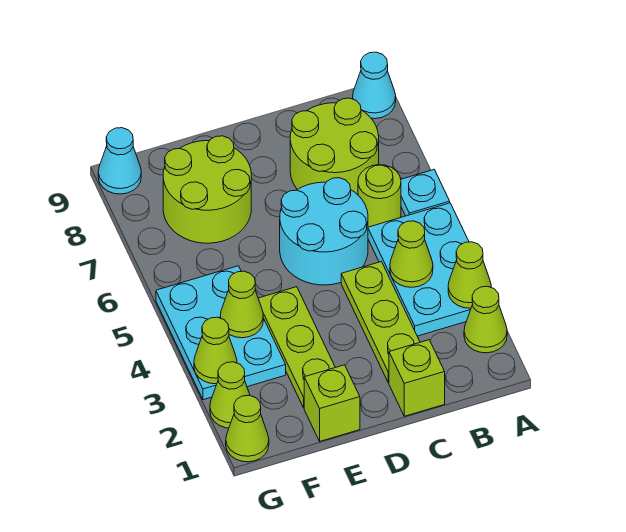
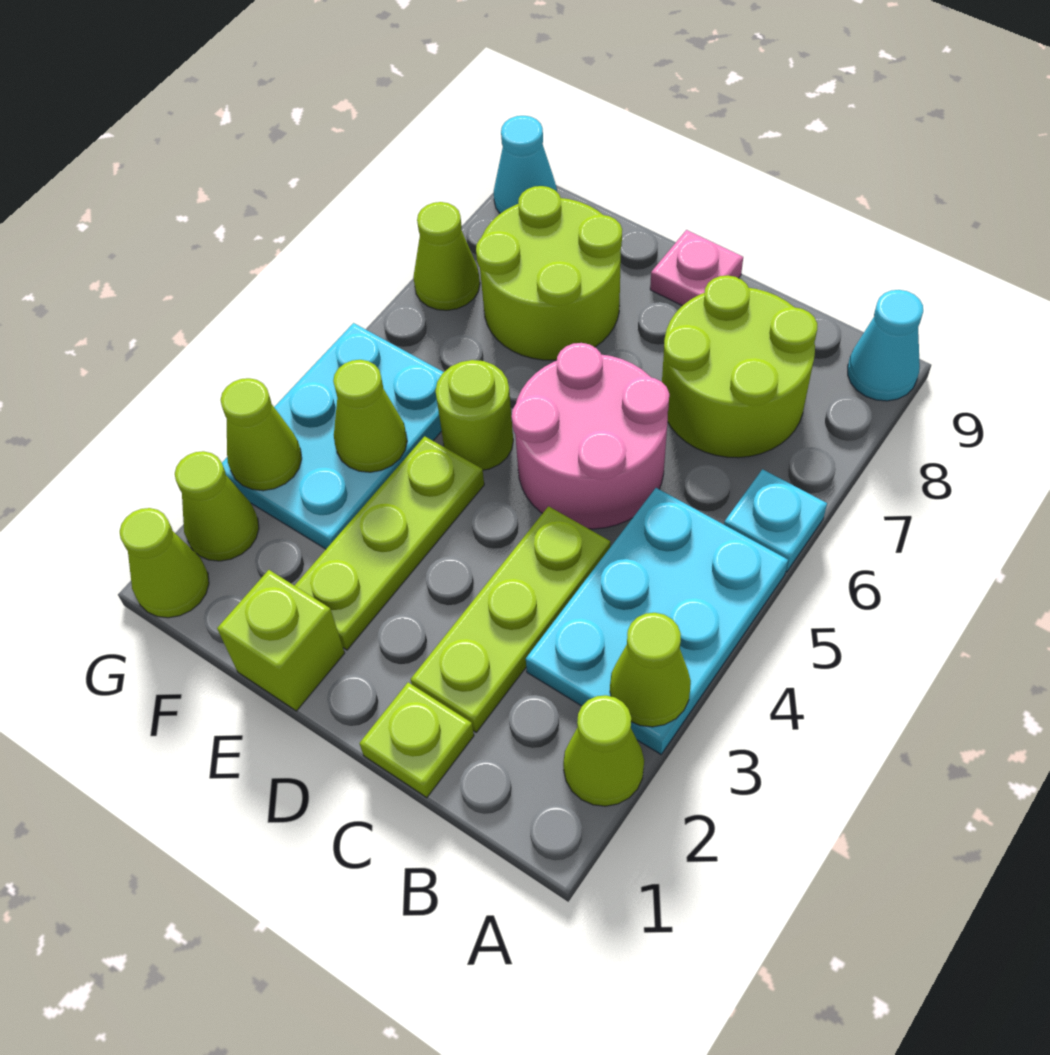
lime 1x1 cone [390,221,433,287] -> lime 1x1 cone moved to [413,202,480,310]
lime 1x1 round brick [358,165,401,227] -> lime 1x1 round brick moved to [435,360,513,470]
lime 1x1 brick [389,340,445,416] -> lime 1x1 plate [360,682,474,798]
cyan 2x2 round brick [280,178,368,285] -> pink 2x2 round brick [512,343,669,529]
none -> pink 1x1 plate [650,230,743,306]

